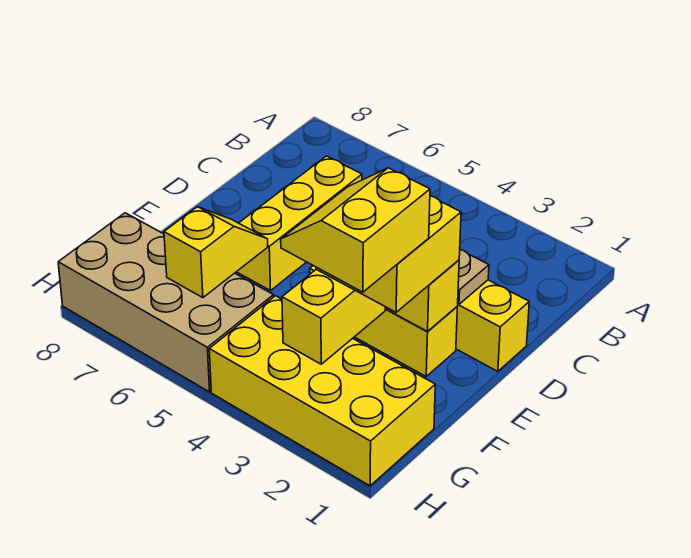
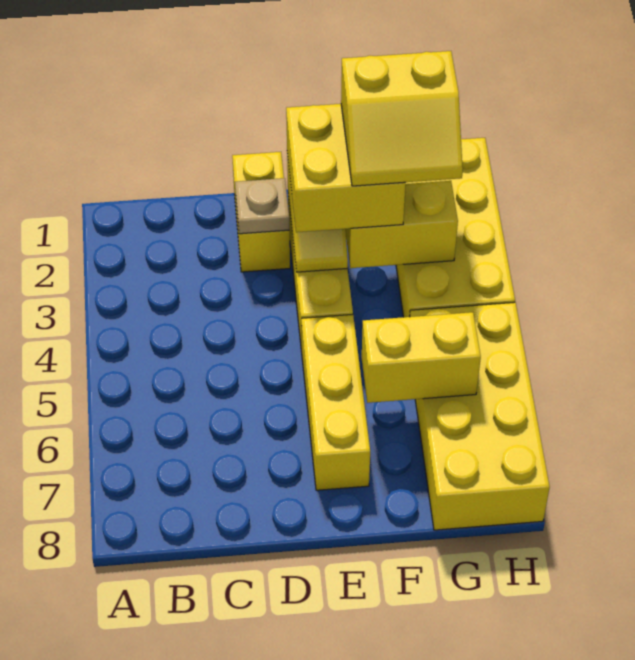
yellow 1x3 brick [237,156,362,291] -> yellow 1x3 brick turned to [301,314,370,490]
yellow 1x2 slope [164,207,268,298] -> yellow 1x2 brick [362,312,481,403]
tan 2x4 brick [58,213,274,392] -> yellow 2x4 brick [410,302,550,530]

